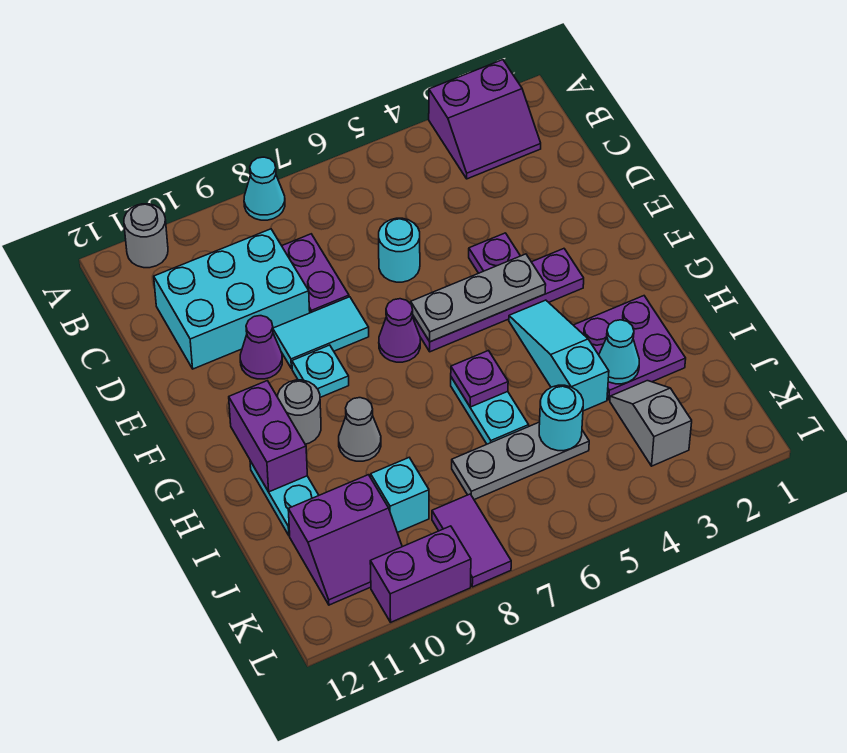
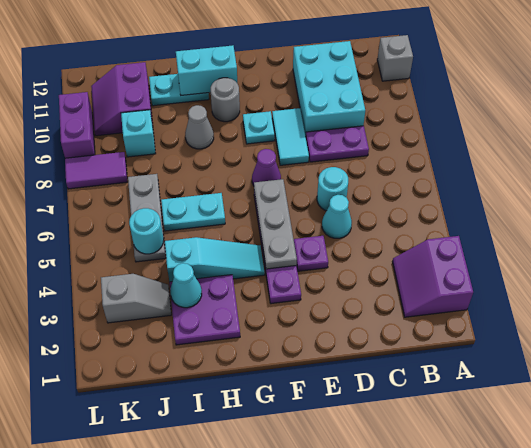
cyan 1x1 cone [244,157,285,220] -> cyan 1x1 cone moved to [322,195,352,238]
grey 1x1 round brick [124,204,168,268] -> grey 1x1 brick [377,35,413,81]
purple 1x1 cone [240,316,282,379] -> none
purple 1x2 brick [229,381,307,492] -> cyan 1x2 brick [176,45,237,95]
purple 1x1 plate [451,351,508,407] -> none

